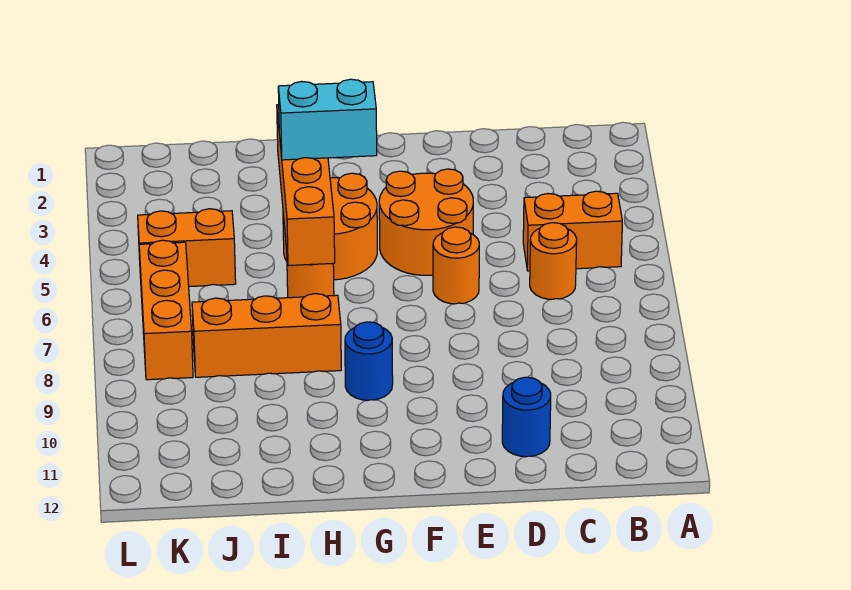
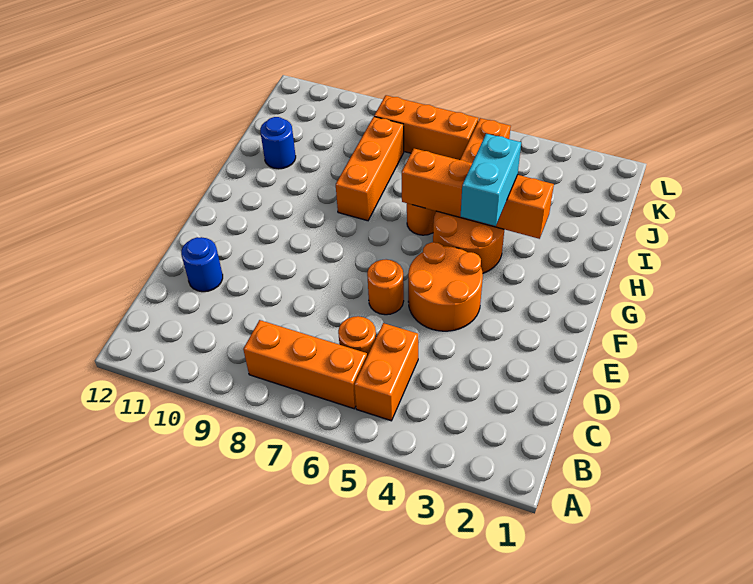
none -> orange 1x3 brick [243,320,367,409]
blue 1x1 round brick [345,322,393,400] -> blue 1x1 round brick moved to [260,117,296,169]

